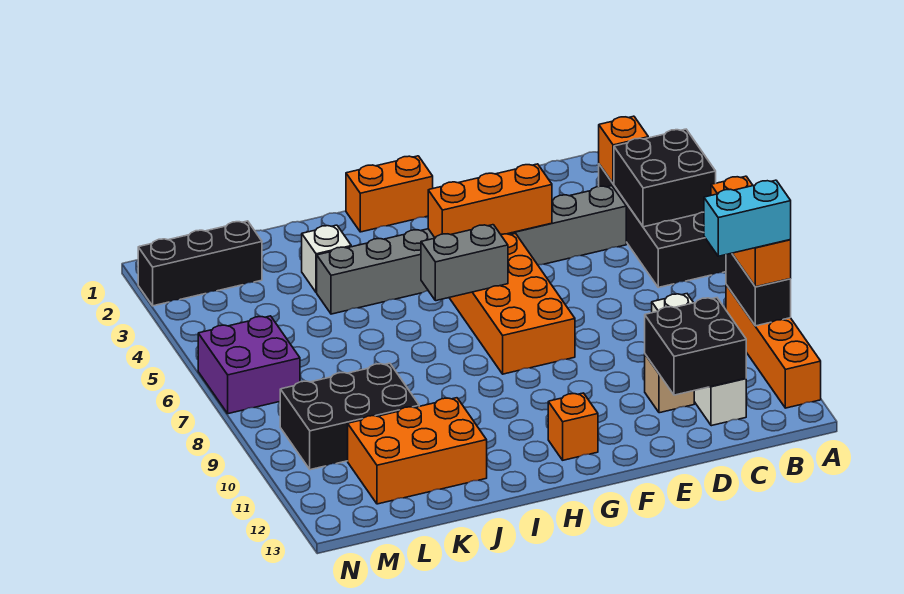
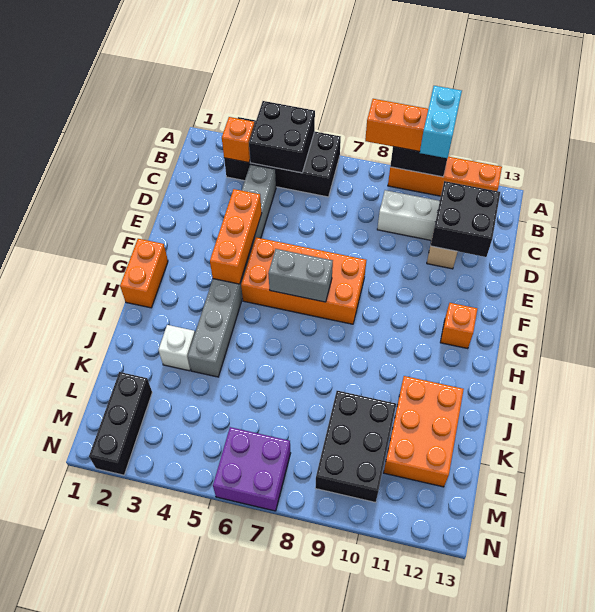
grey 1x2 brick [421,225,508,301] -> grey 1x2 brick turned to [268,249,333,302]

